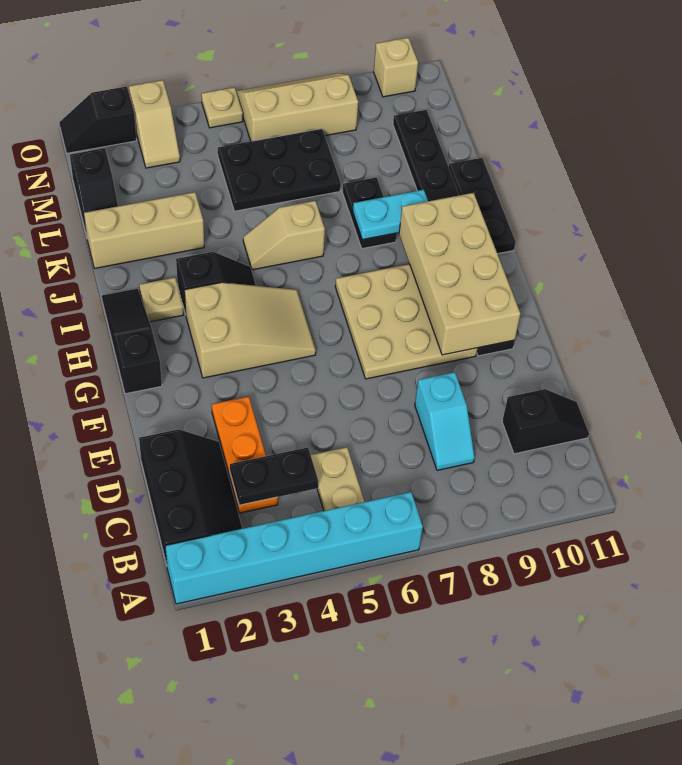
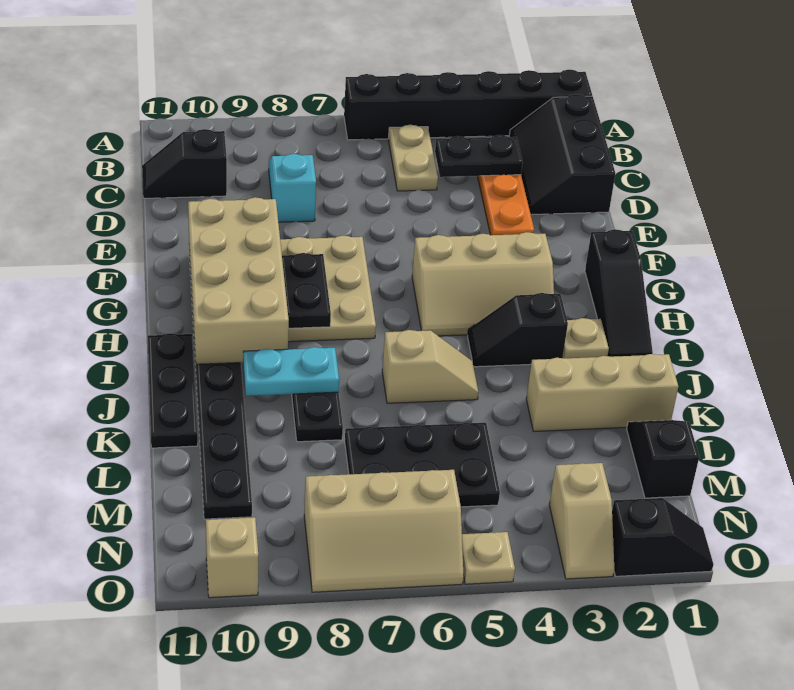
cyan 1x6 brick [165,492,423,604] -> black 1x6 brick [344,70,592,140]
tan 2x3 slope [184,282,316,378] -> tan 2x3 slope turned to [412,232,554,336]
none -> black 1x2 plate [282,253,331,328]
tan 1x2 slope [129,80,180,168] -> tan 1x2 slope turned to [549,463,614,579]

